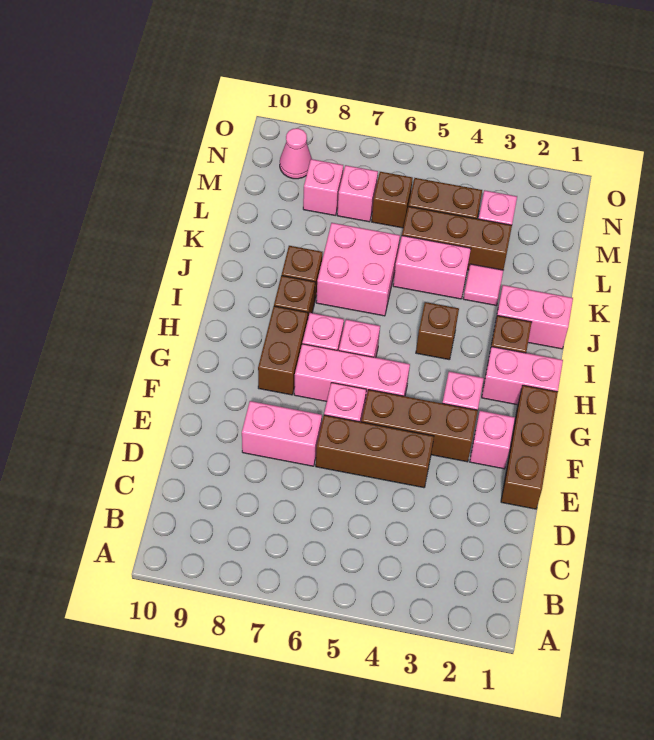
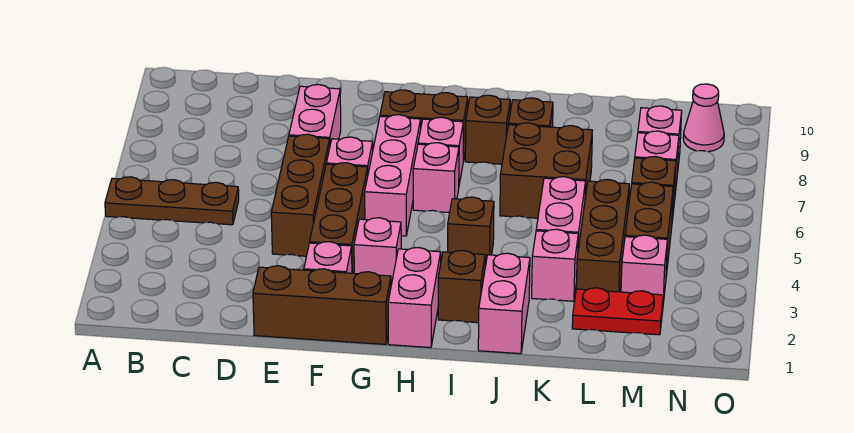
none -> brown 1x3 plate [105,177,239,225]
pink 2x2 brick [316,223,400,316] -> brown 2x2 brick [500,123,592,218]
pink 1x1 tile [463,264,503,306] -> pink 1x1 brick [532,229,578,301]
none -> red 1x2 plate [572,288,663,335]

